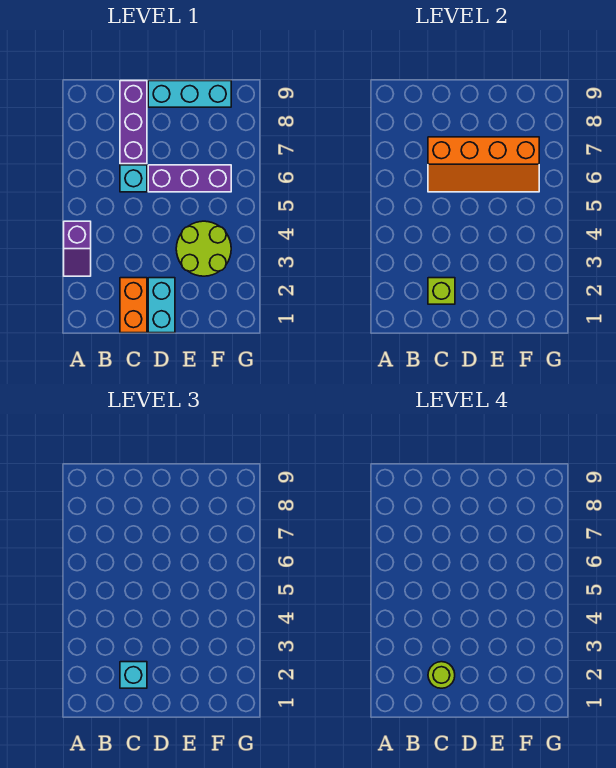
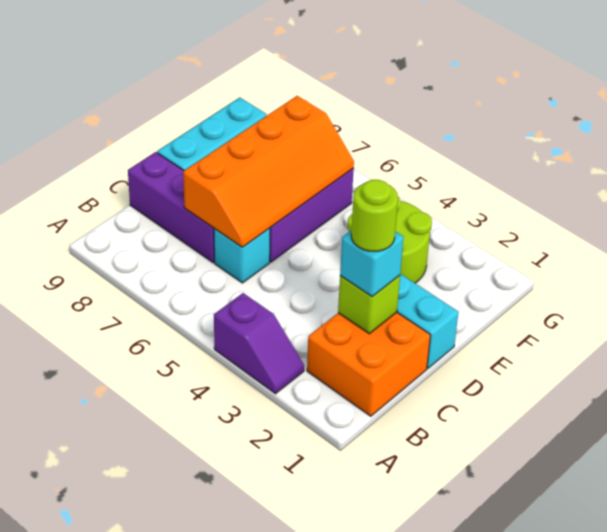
orange 1x2 brick [120,278,147,333] -> orange 2x2 brick [307,312,430,416]

